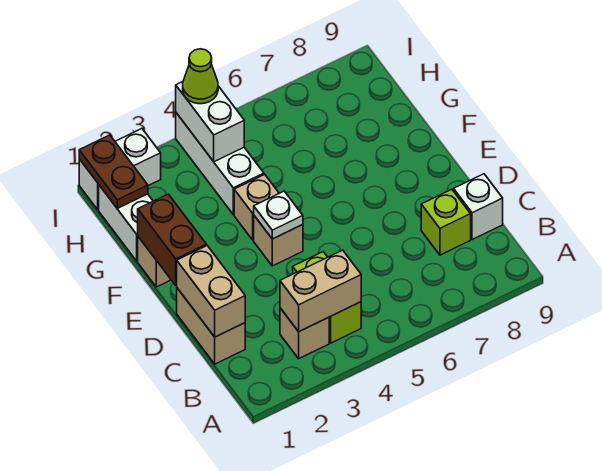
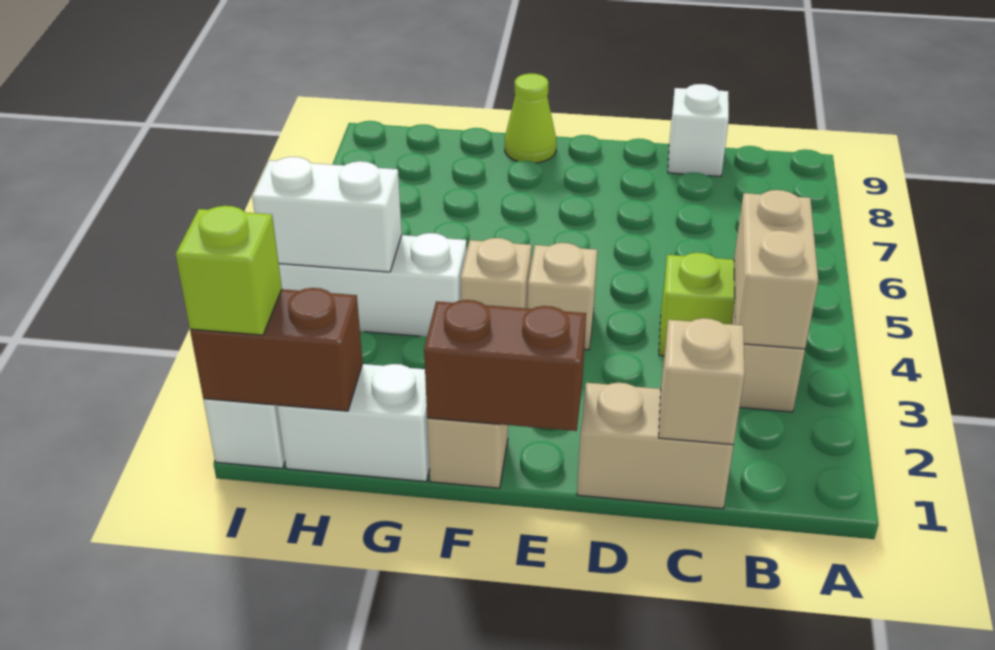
tan 1x2 brick [177,246,245,337] -> tan 1x1 brick [659,318,745,445]
lime 1x1 brick [421,189,471,255] -> lime 1x1 brick moved to [176,206,282,335]
white 1x1 plate [254,191,303,239] -> none
brown 1x2 plate [79,135,148,209] -> brown 1x2 brick [190,288,363,411]
lime 1x1 cone [183,49,218,104] -> lime 1x1 cone moved to [505,73,556,163]

